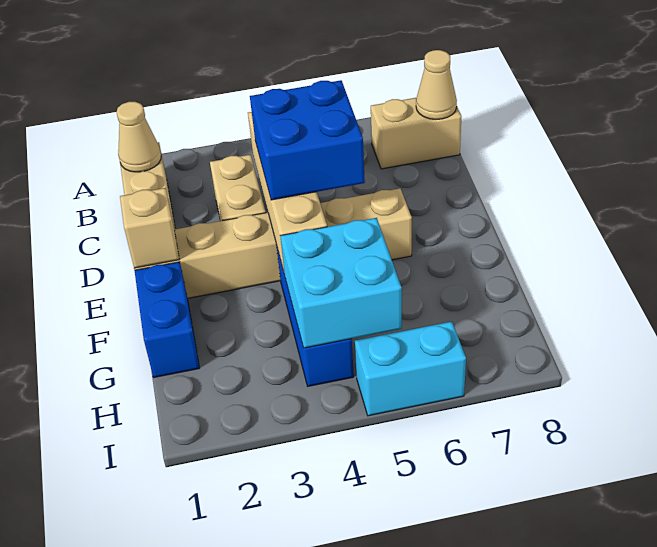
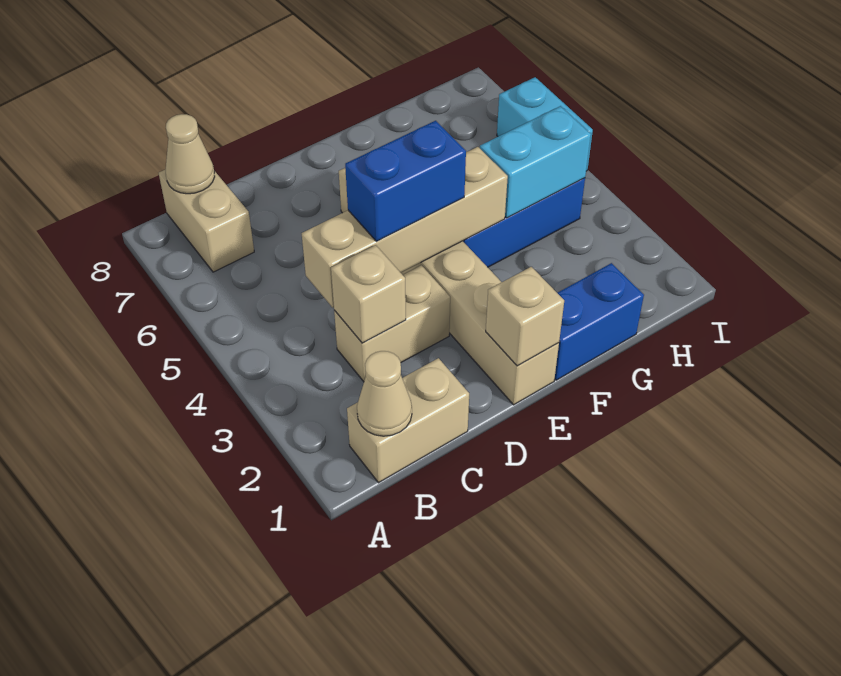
none -> tan 1x1 brick [331,245,406,343]
blue 2x2 brick [250,80,365,200] -> blue 1x2 brick [345,121,466,241]
cyan 2x2 brick [280,218,402,348] -> cyan 1x2 brick [480,106,591,218]

